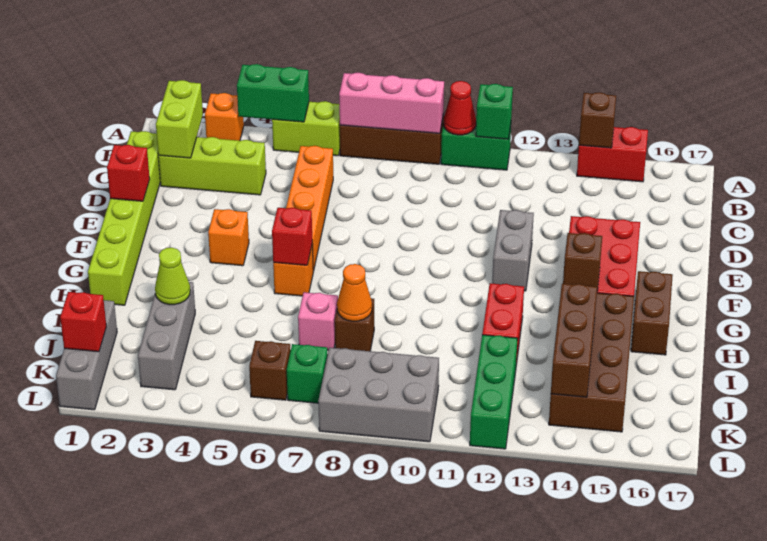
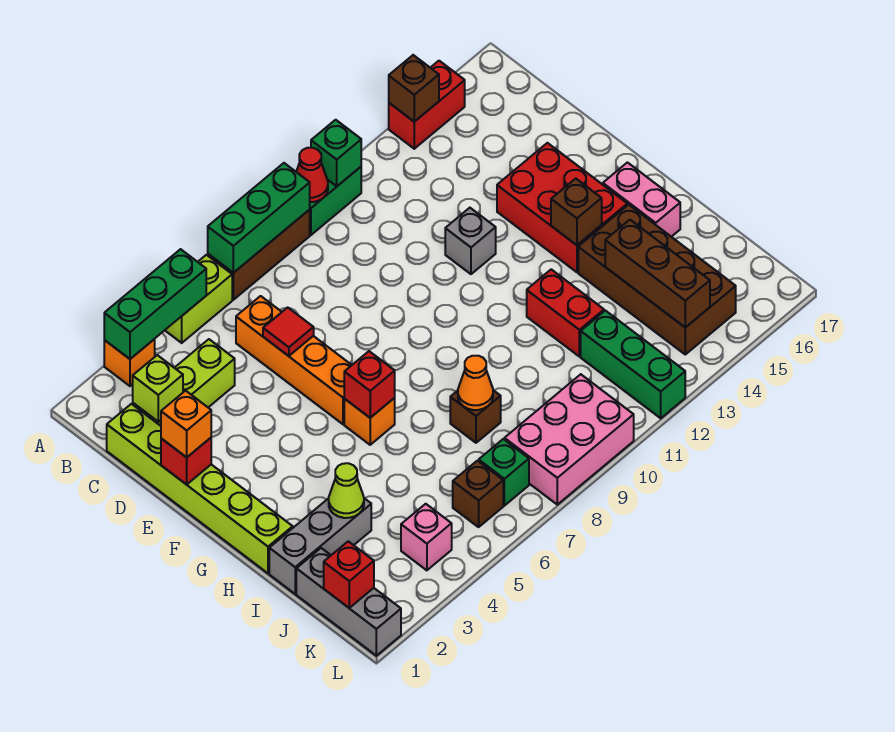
green 1x2 brick [237,64,309,122] -> green 1x3 brick [104,249,206,359]
pink 1x3 brick [339,73,444,133] -> green 1x3 brick [208,163,310,273]
lime 1x2 brick [156,80,203,158] -> lime 1x1 brick [133,355,183,422]
none -> red 1x1 tile [263,307,314,356]
grey 1x2 brick [492,210,534,291] -> grey 1x1 brick [445,208,496,274]
orange 1x1 brick [208,209,249,266] -> orange 1x1 brick moved to [161,391,211,457]
brown 1x2 brick [631,271,673,355] -> pink 1x2 brick [603,163,680,237]
grey 1x3 brick [138,282,195,390] -> grey 1x3 brick turned to [269,498,371,594]
pink 1x1 brick [298,292,338,350] -> pink 1x1 brick moved to [401,504,452,570]
grey 2x3 brick [318,348,439,442] -> pink 2x3 brick [504,374,634,505]

